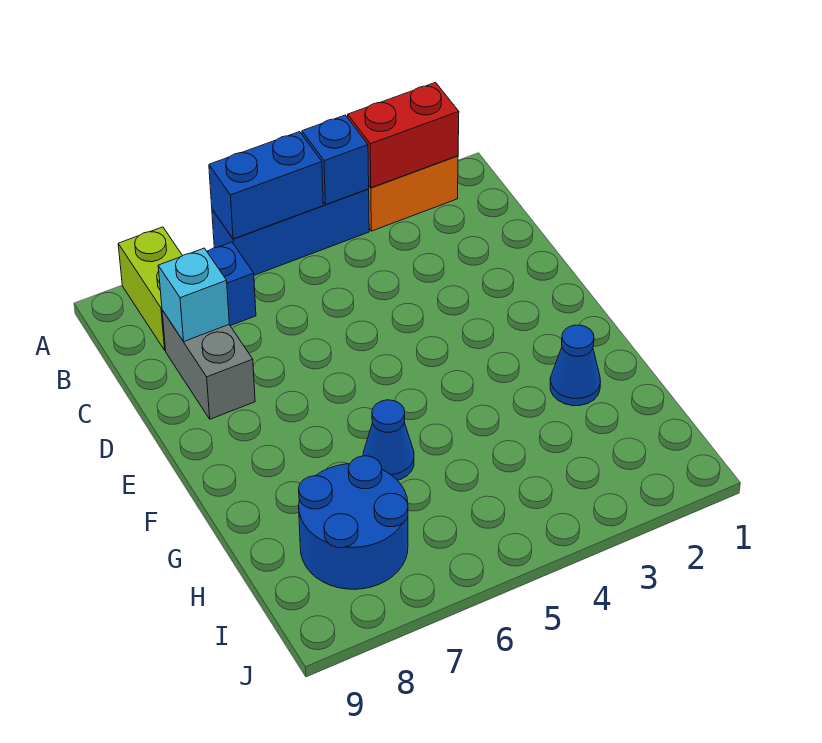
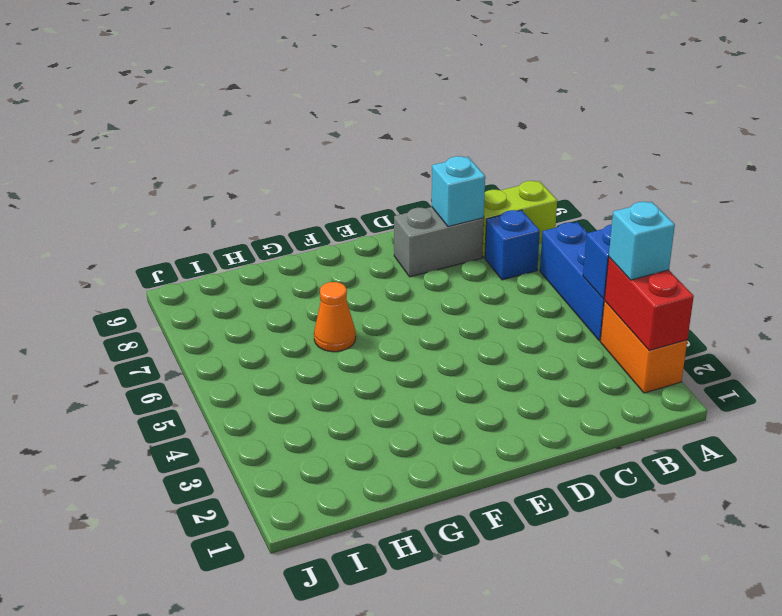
none -> cyan 1x1 brick [609,202,675,280]
blue 1x2 brick [209,132,323,239] -> none
blue 1x1 cone [550,325,601,406] -> none
blue 1x1 cone [363,400,414,480] -> orange 1x1 cone [314,282,356,352]
blue 2x2 round brick [299,456,408,589] -> none

